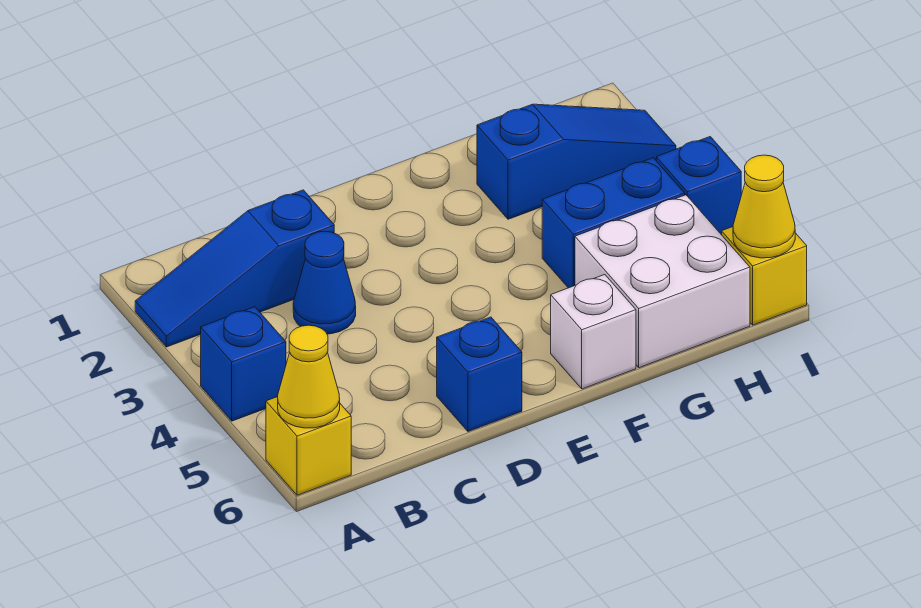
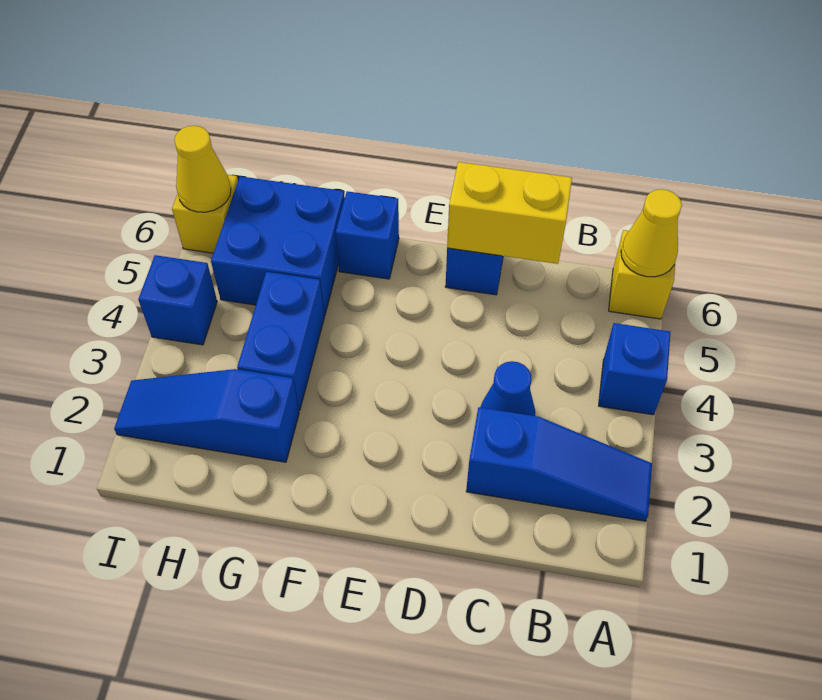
none -> yellow 1x2 brick [447,162,572,264]
white 1x1 brick [551,275,636,389] -> blue 1x1 brick [336,191,399,279]
blue 1x2 brick [542,158,685,288] -> blue 1x2 brick turned to [237,272,324,411]
white 2x2 brick [575,195,750,368] -> blue 2x2 brick [211,176,345,315]

